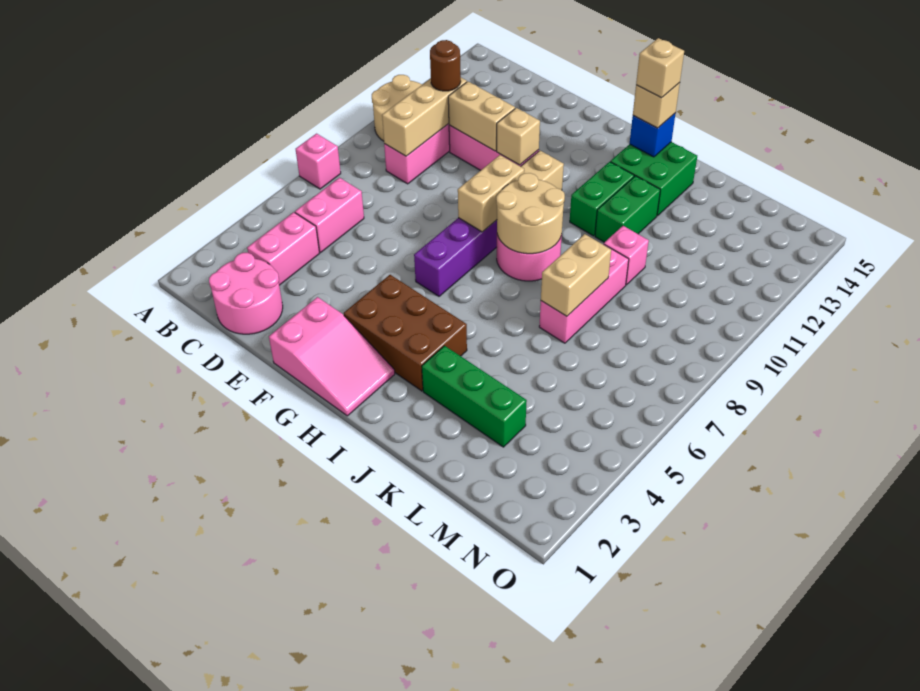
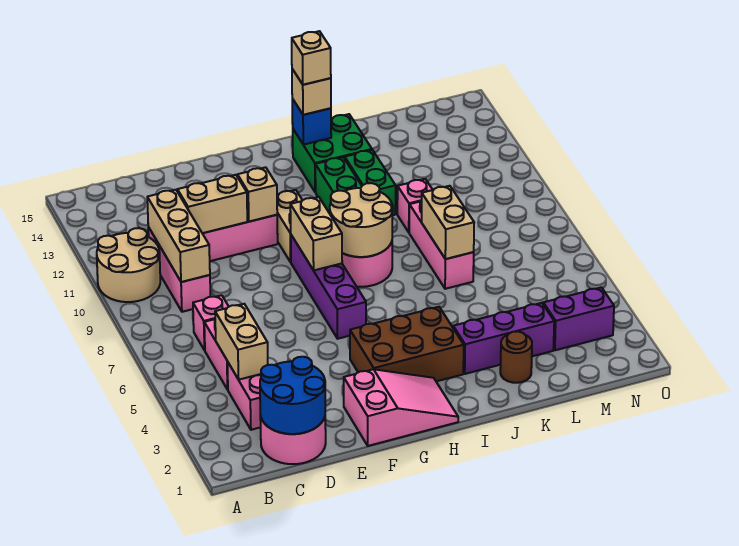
pink 1x1 brick [296,134,341,189] -> pink 1x1 brick moved to [193,295,229,350]
none -> blue 2x2 round brick [260,357,325,434]
none -> tan 1x2 brick [215,304,268,380]
brown 1x1 round brick [430,40,461,91] -> brown 1x1 round brick moved to [500,331,532,383]
green 1x3 brick [422,346,527,447] -> purple 1x3 brick [453,303,554,374]
none -> purple 1x2 brick [543,287,614,350]

